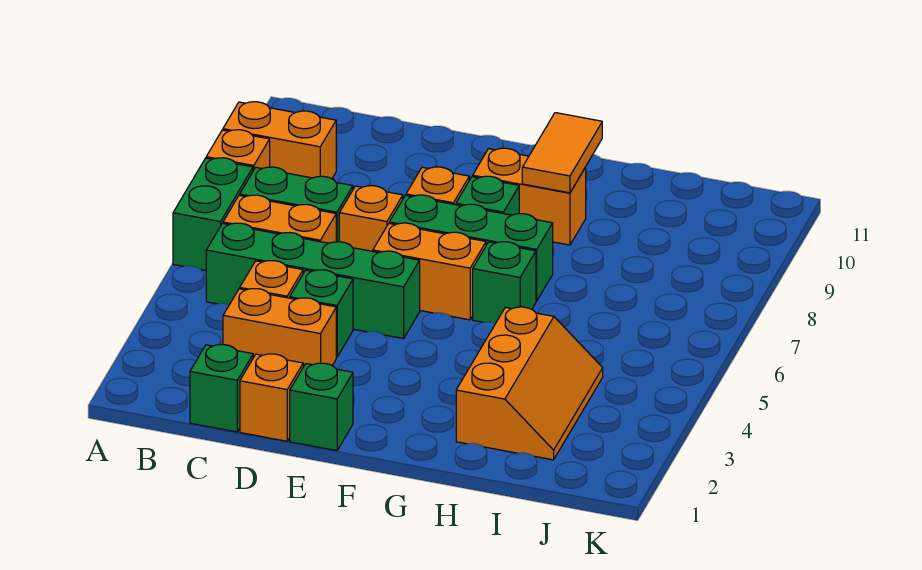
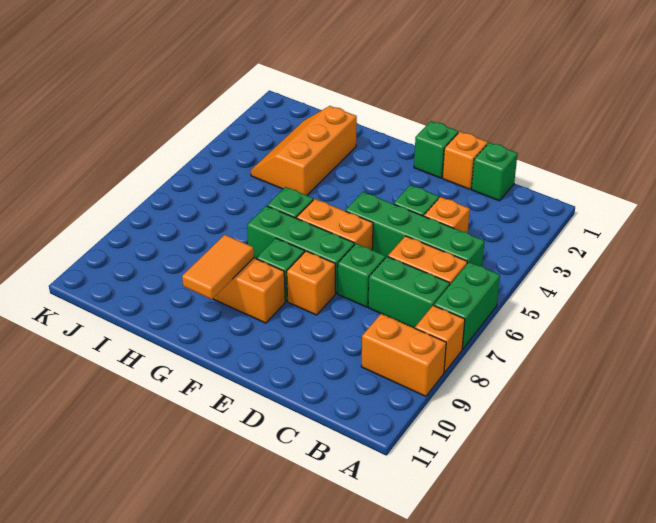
orange 1x2 brick [223,289,336,367] -> none
orange 1x1 brick [339,186,403,251] -> green 1x1 brick [338,244,386,307]

